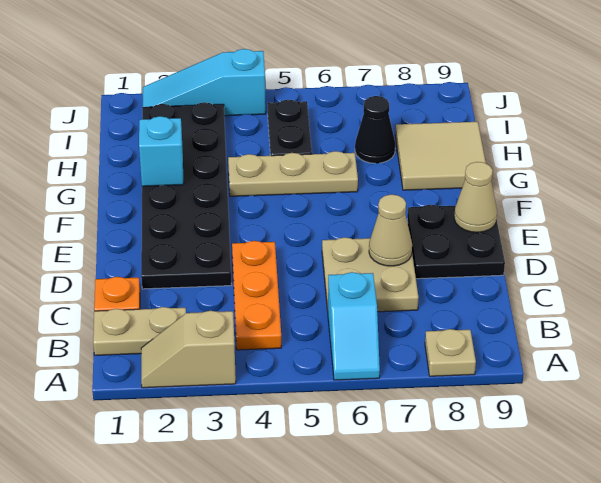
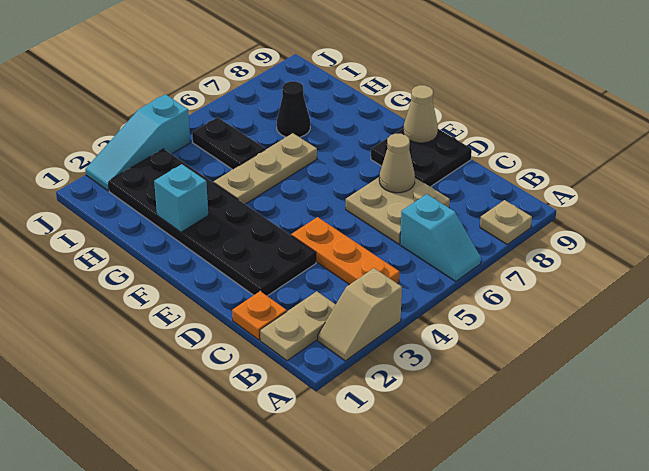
tan 2x2 tile [395,122,486,190] -> none

